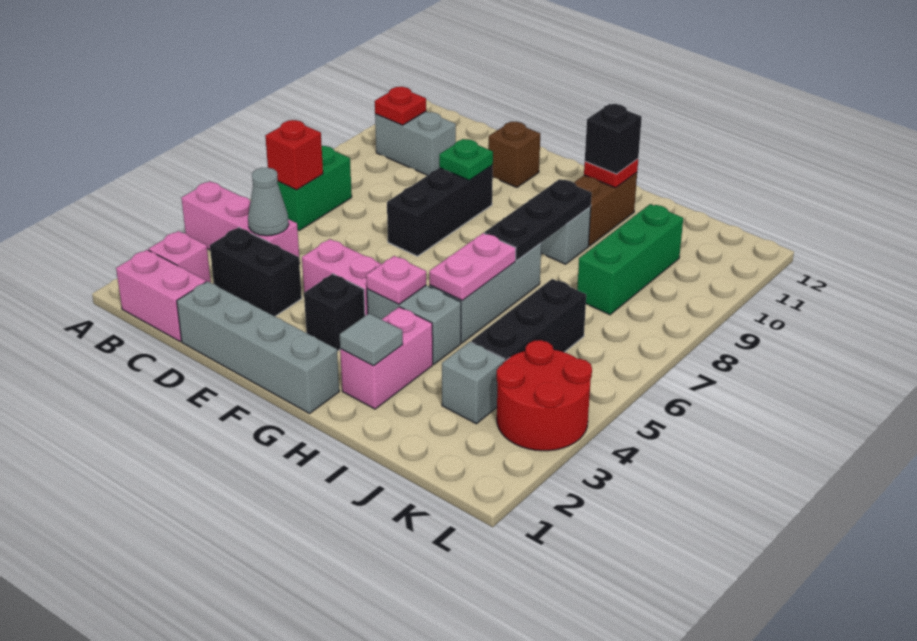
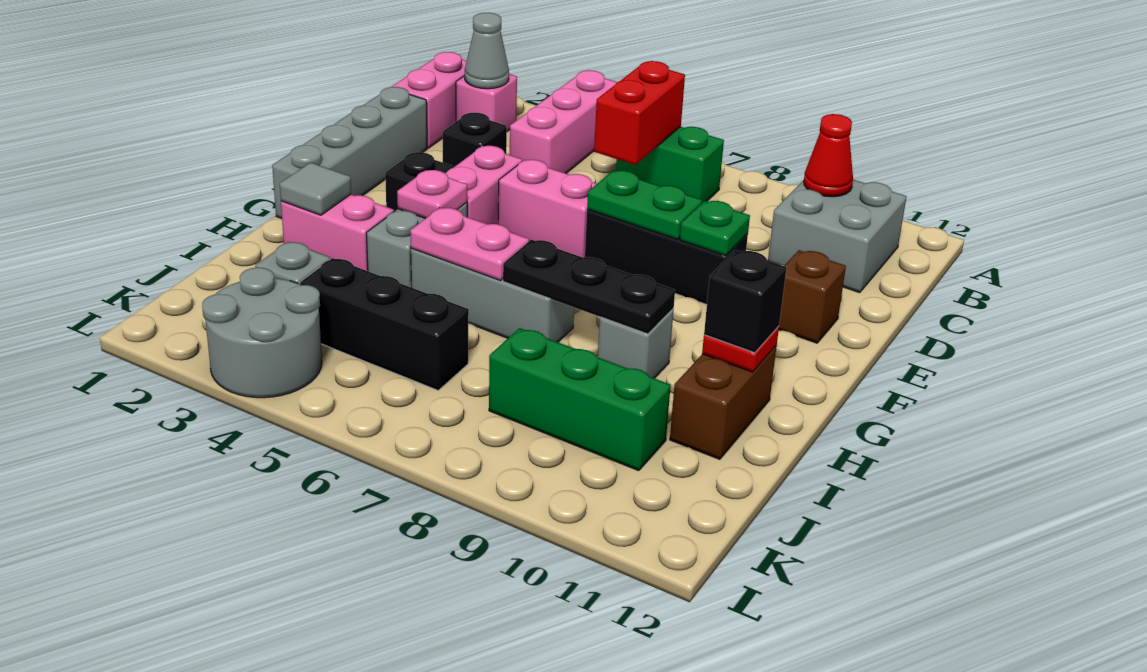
red 1x1 brick [265,120,323,190] -> red 1x2 brick [594,61,685,165]
grey 1x2 brick [375,111,456,175] -> grey 2x2 brick [768,180,907,293]
red 1x1 plate [375,87,426,125] -> red 1x1 cone [804,114,853,197]
black 1x2 brick [210,227,302,316] -> black 1x1 brick [442,113,507,168]
grey 1x1 cone [248,168,289,236] -> grey 1x1 cone moved to [465,13,509,89]
none -> pink 1x2 brick [498,160,596,258]
none -> green 1x2 plate [587,171,702,239]
brown 1x2 brick [574,173,637,246] -> brown 1x2 brick turned to [670,345,777,459]
red 2x2 round brick [497,340,592,451] -> grey 2x2 round brick [202,267,322,398]

